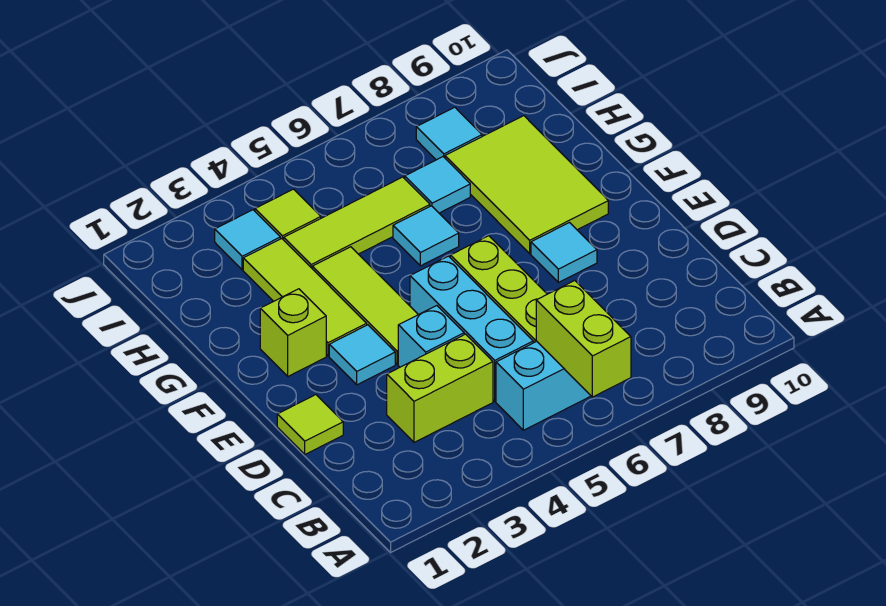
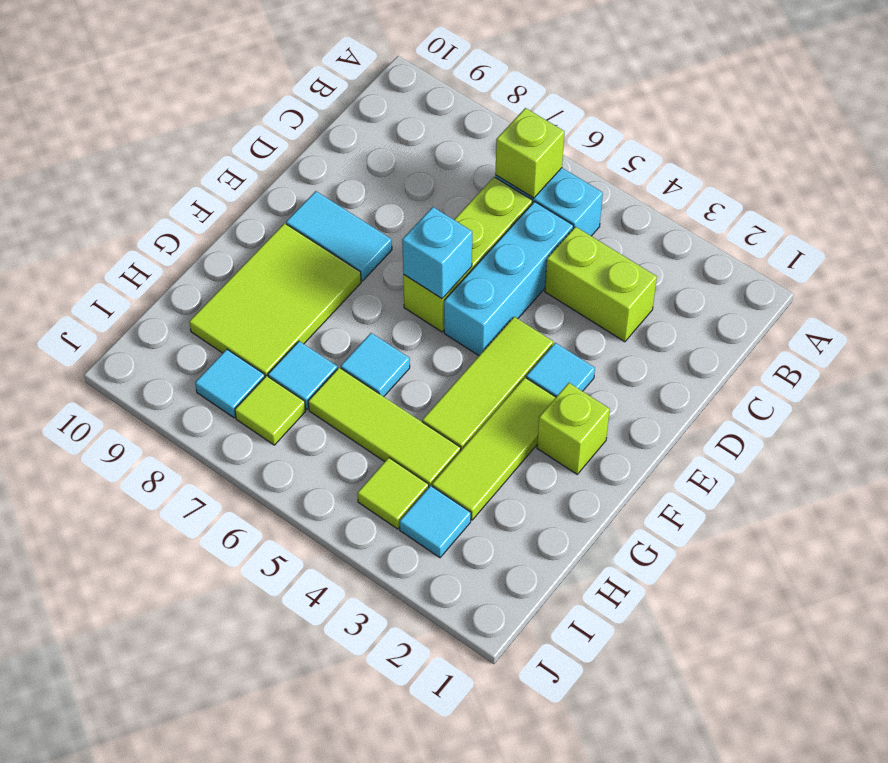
lime 1x2 brick [536,281,631,397] -> lime 1x1 brick [495,108,564,198]
lime 1x1 tile [277,395,343,454] -> lime 1x1 tile moved to [235,376,306,445]
cyan 1x1 brick [398,306,464,367] -> cyan 1x1 brick moved to [402,207,472,299]
cyan 1x1 tile [531,223,597,283] -> cyan 1x2 tile [286,191,392,281]

